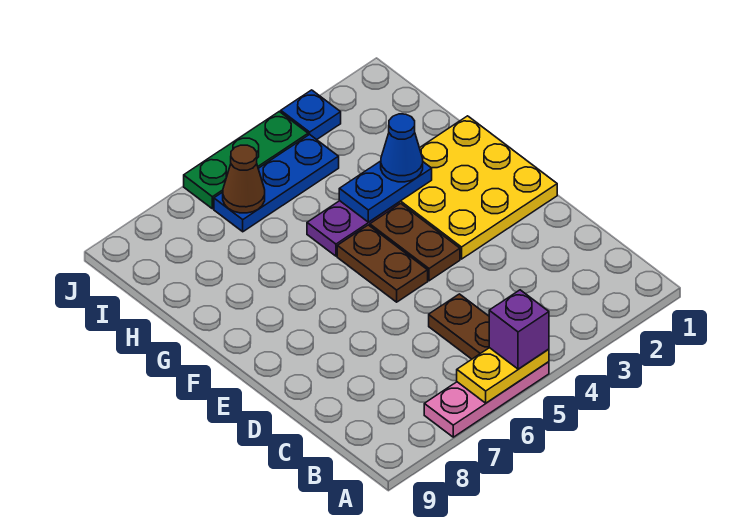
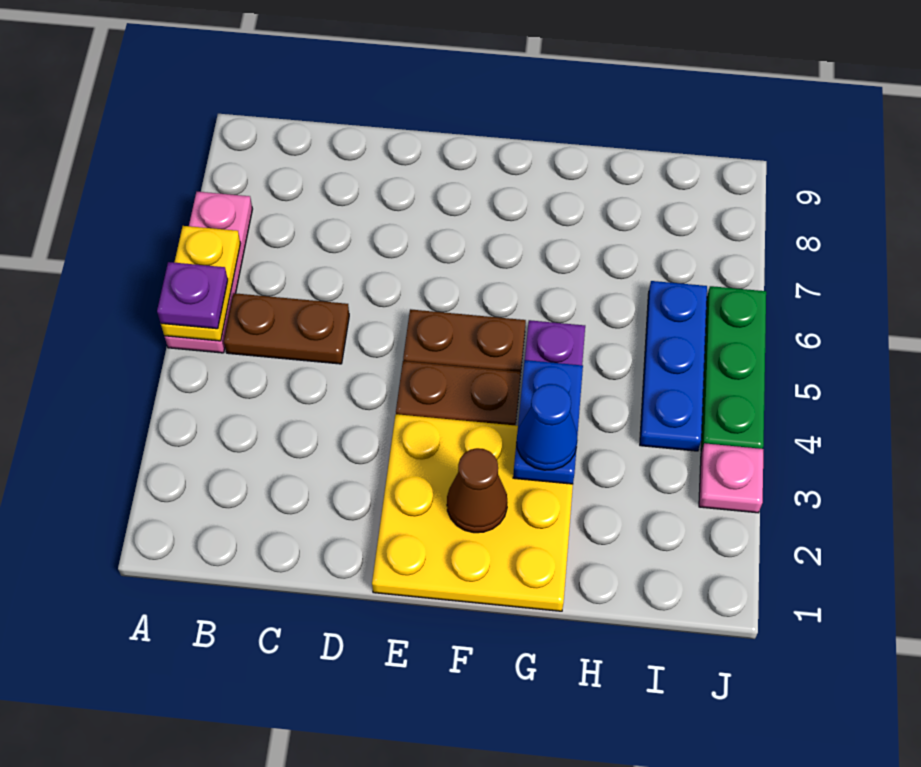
purple 1x1 brick [489,290,549,369] -> purple 1x1 plate [157,262,228,329]
brown 1x1 cone [223,145,265,213] -> brown 1x1 cone moved to [447,448,508,533]
blue 1x1 plate [281,90,341,140] -> pink 1x1 plate [699,443,763,513]

